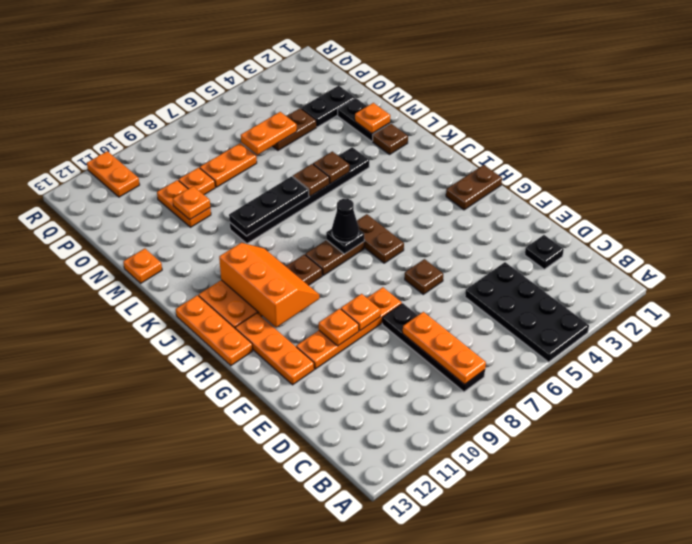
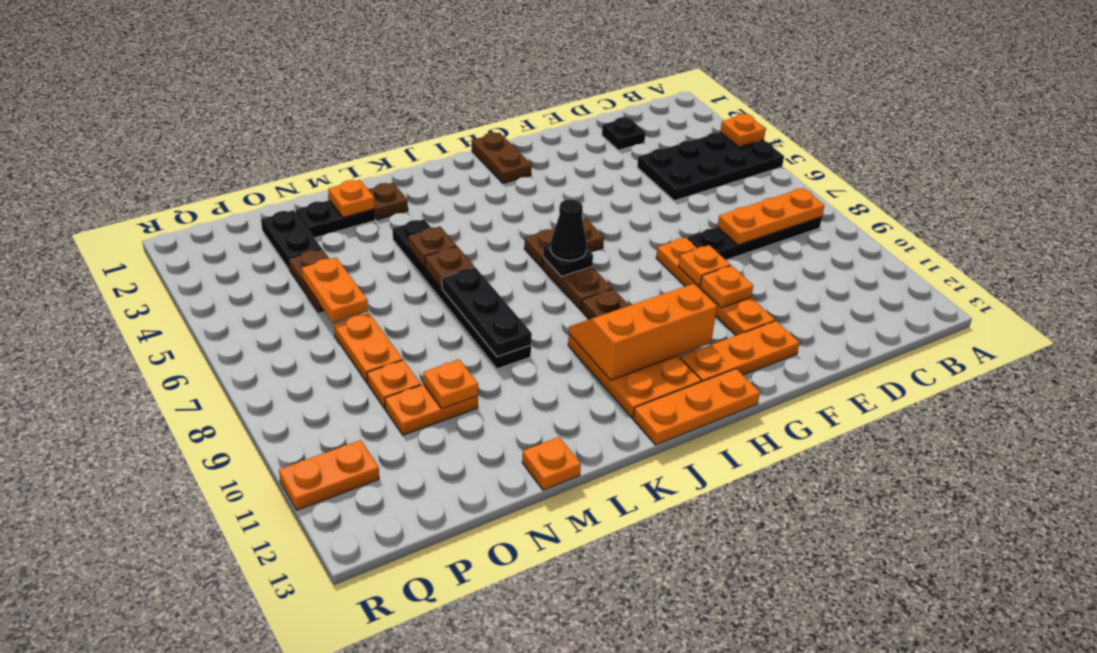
none -> orange 1x1 plate [720,114,766,147]
brown 1x1 plate [405,259,443,294] -> none

